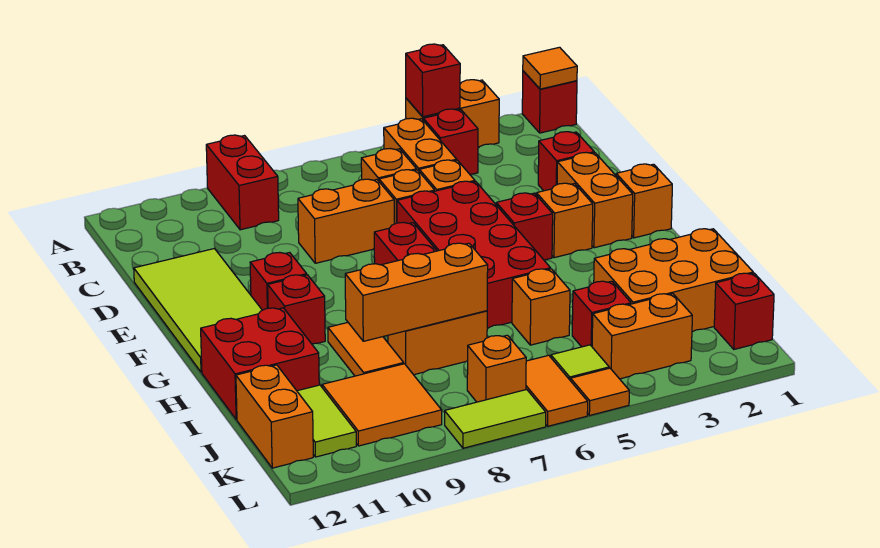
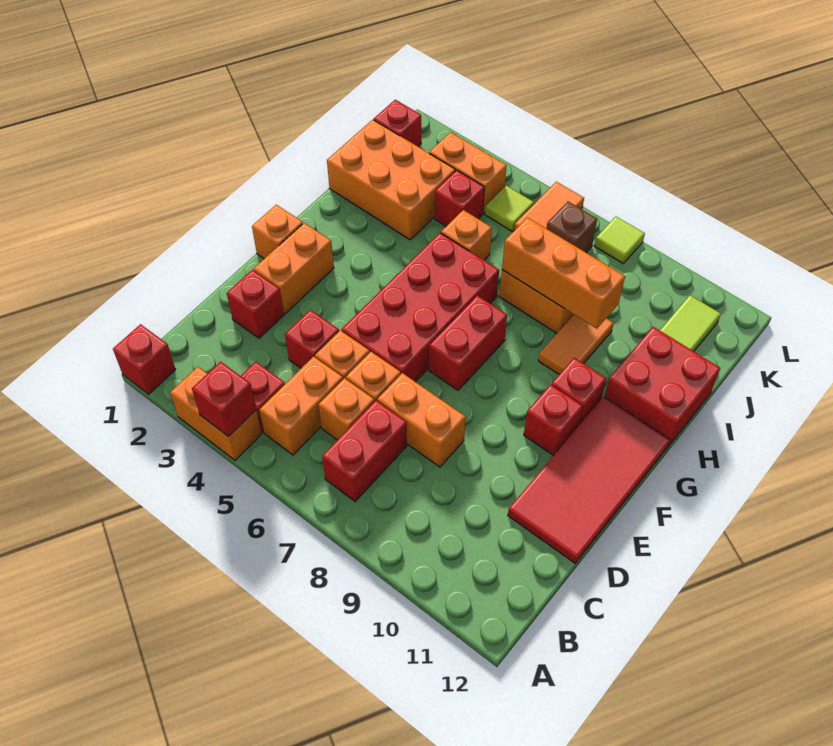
orange 1x1 tile [523,47,577,89] -> none
red 1x2 brick [206,135,279,230] -> red 1x2 brick moved to [322,401,407,501]
lime 2x4 tile [134,249,262,372] -> red 2x4 tile [508,397,670,563]
orange 1x1 brick [536,183,593,258] -> none
red 1x1 brick [496,193,553,260] -> red 1x1 brick moved to [285,310,339,368]
orange 2x2 tile [322,364,442,446] -> none
orange 1x2 brick [236,365,313,468] -> none
orange 1x1 brick [467,335,526,402] -> brown 1x1 brick [546,202,597,252]
orange 1x1 tile [571,368,629,416] -> none
lime 1x2 tile [445,390,546,448] -> lime 1x1 tile [595,217,645,263]

